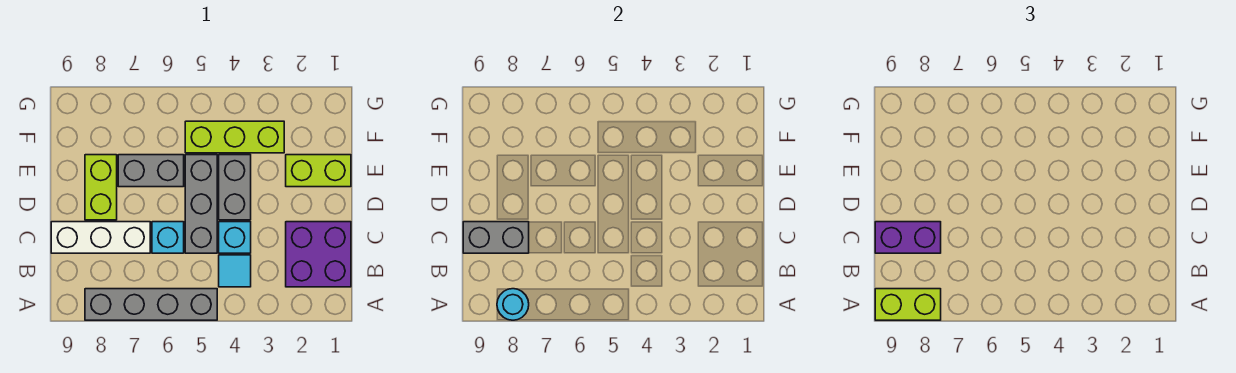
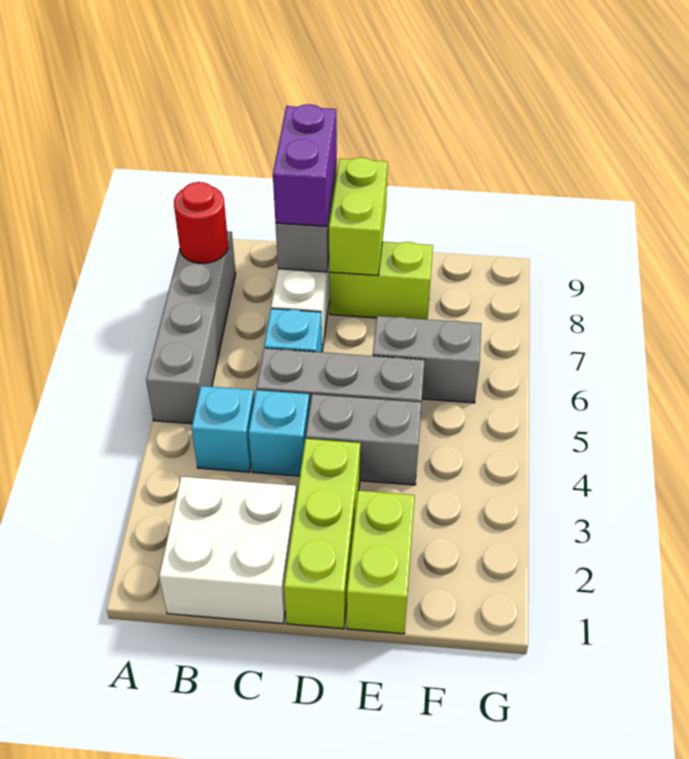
cyan 1x1 round brick [497,289,529,320] -> red 1x1 round brick [174,182,228,263]
lime 1x2 brick [875,289,941,320] -> lime 1x2 brick moved to [329,158,388,275]
purple 2x2 brick [286,222,351,287] -> white 2x2 brick [159,477,296,624]
cyan 1x1 tile [219,255,251,287] -> cyan 1x1 brick [192,386,254,472]
grey 1x2 brick [118,155,184,187] -> grey 1x2 brick turned to [373,316,481,403]
lime 1x3 brick [185,121,284,153] -> lime 1x3 brick moved to [284,439,360,629]

